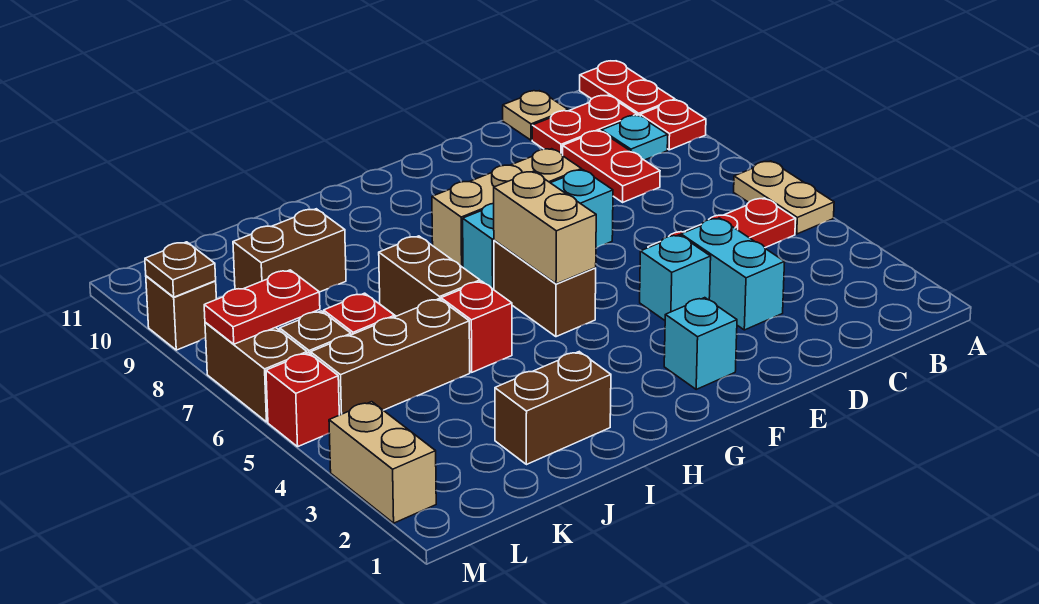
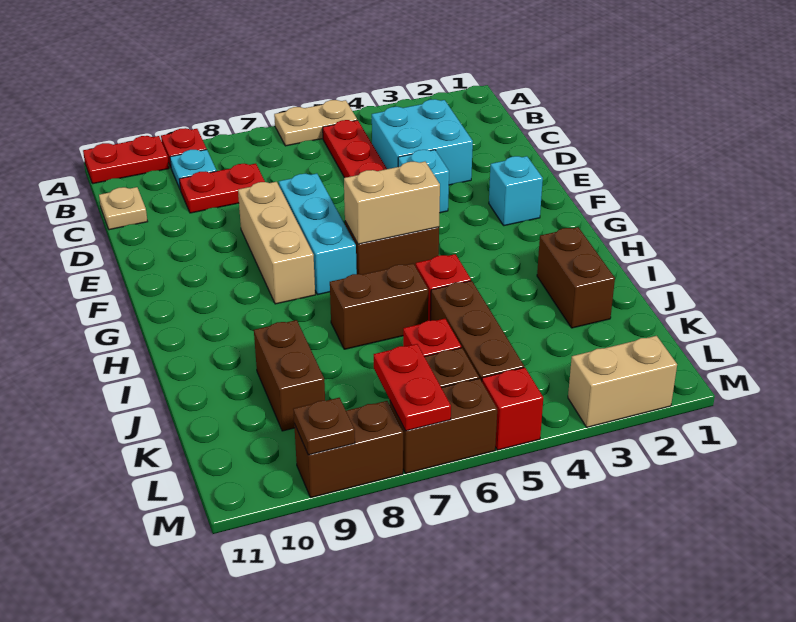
red 1x2 plate [532,95,637,155] -> none
cyan 1x2 brick [681,218,785,330] -> cyan 2x2 brick [372,99,473,185]
brown 1x1 brick [146,276,216,350] -> brown 1x2 brick [294,401,403,497]

